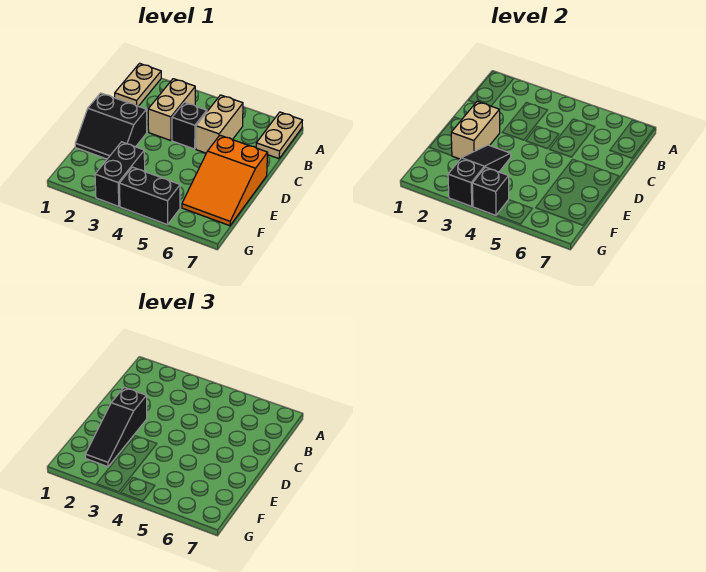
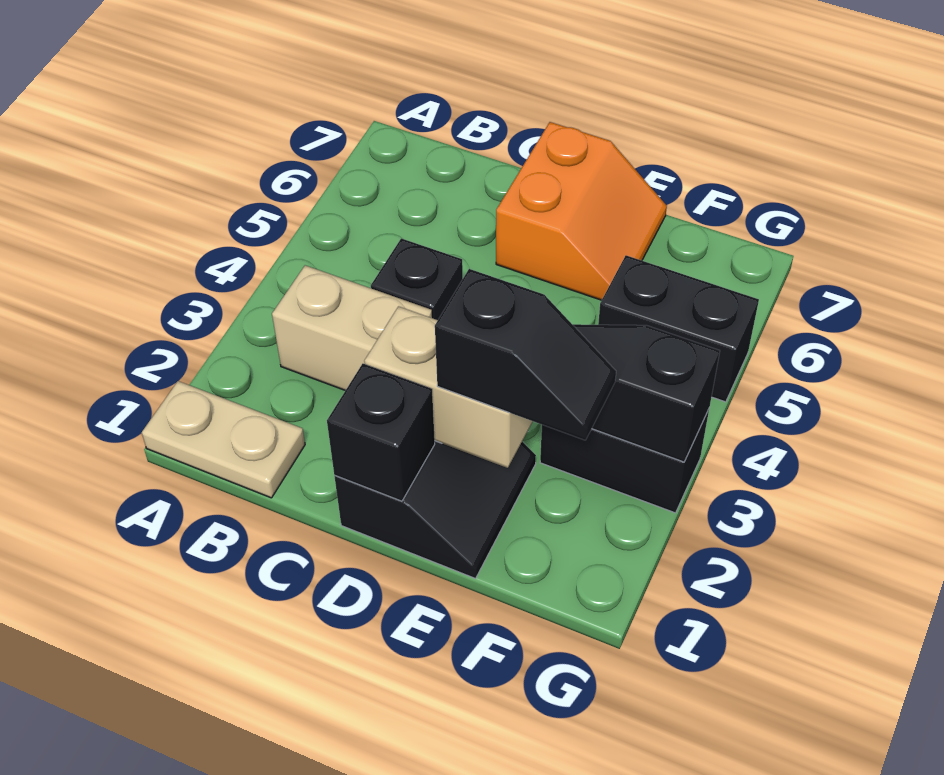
tan 1x2 plate [256,112,303,159] -> none
tan 1x2 brick [196,95,243,153] -> none
black 1x3 slope [85,387,147,467] -> black 1x2 slope [435,269,616,440]
orange 2x3 slope [182,135,268,226] -> orange 2x2 slope [496,122,667,300]
black 1x2 brick [119,167,180,225] -> black 1x2 brick turned to [598,255,759,402]
black 1x1 brick [472,167,509,215] -> black 1x1 brick moved to [327,364,435,501]

